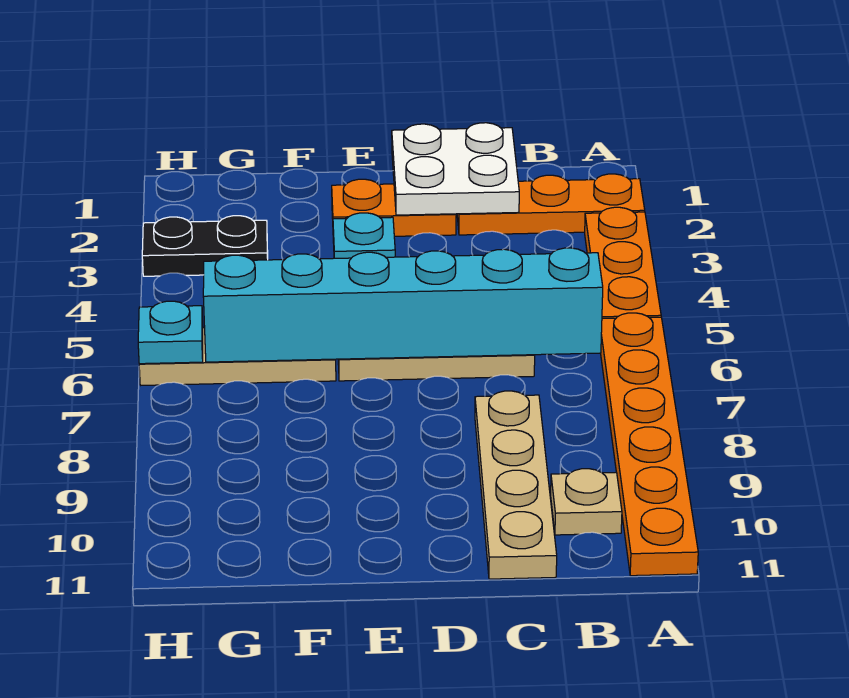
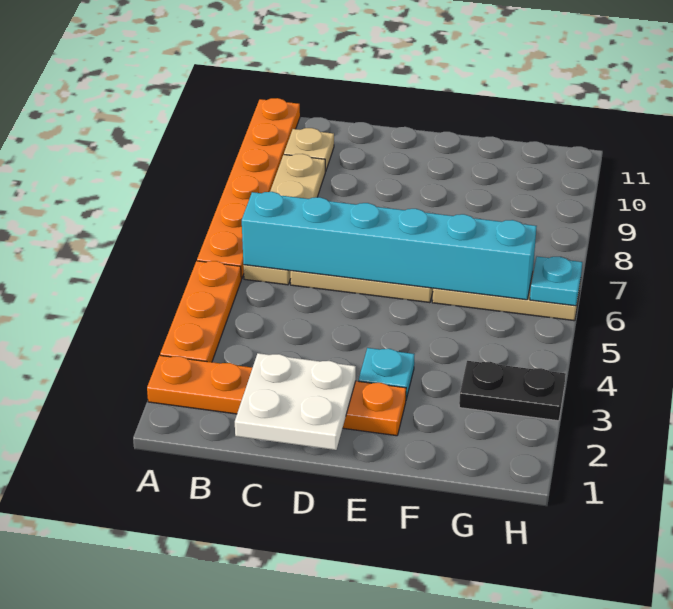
tan 1x4 plate [475,391,557,579] -> tan 1x4 plate moved to [243,154,325,285]

